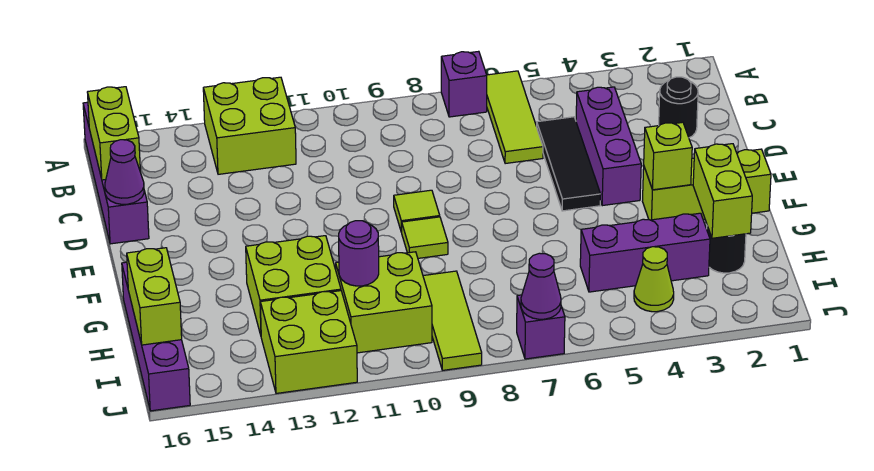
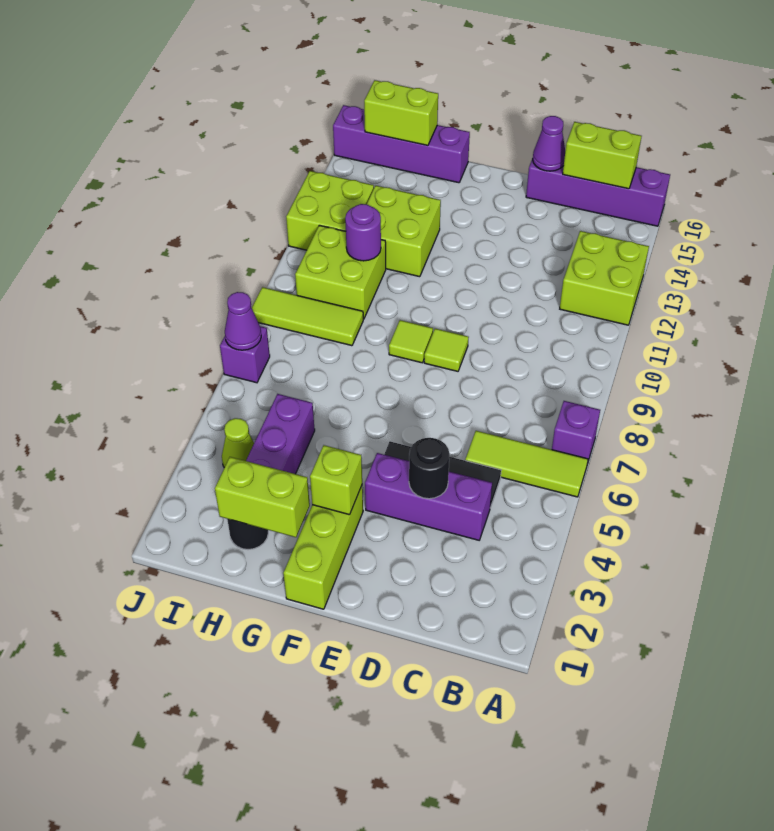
black 1x1 round brick [659,77,698,138] -> black 1x1 round brick moved to [409,438,450,499]

